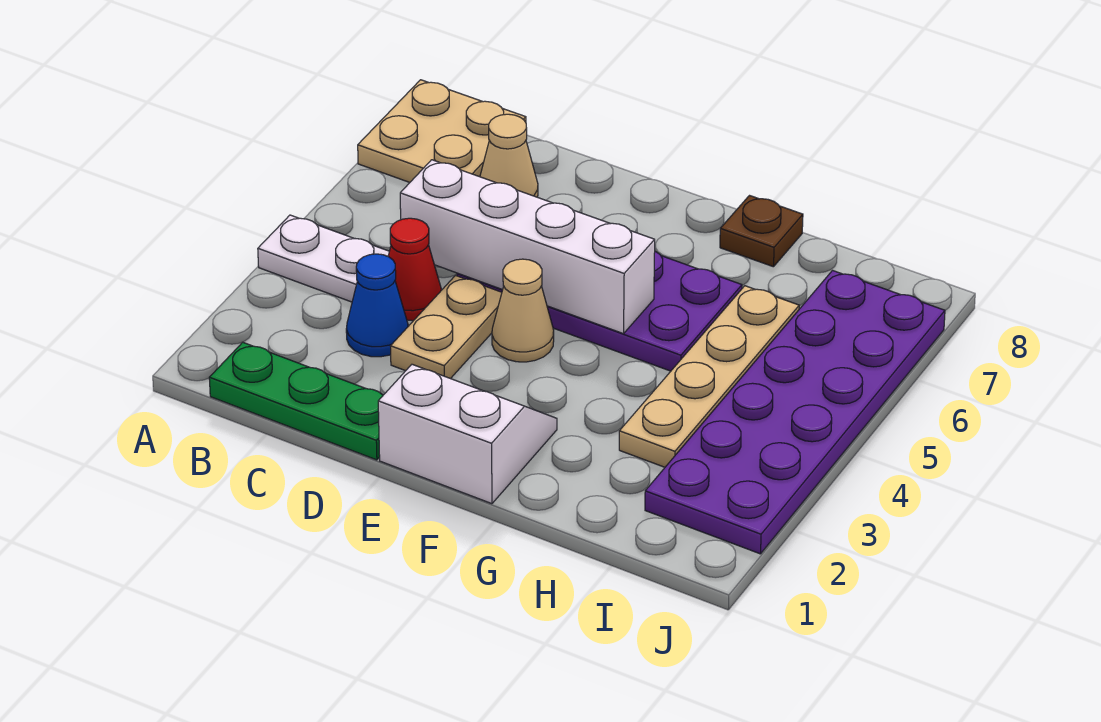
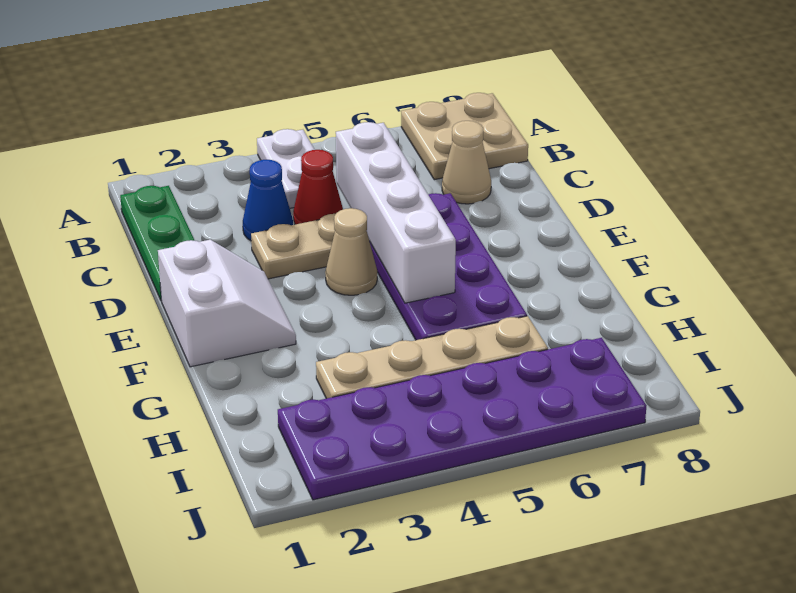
brown 1x1 plate [720,196,803,267] -> none

